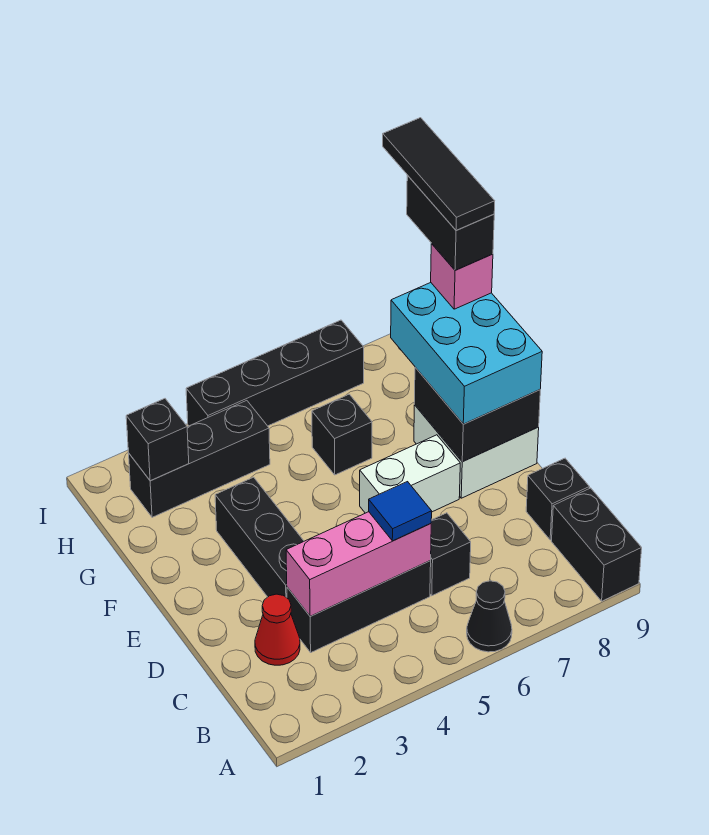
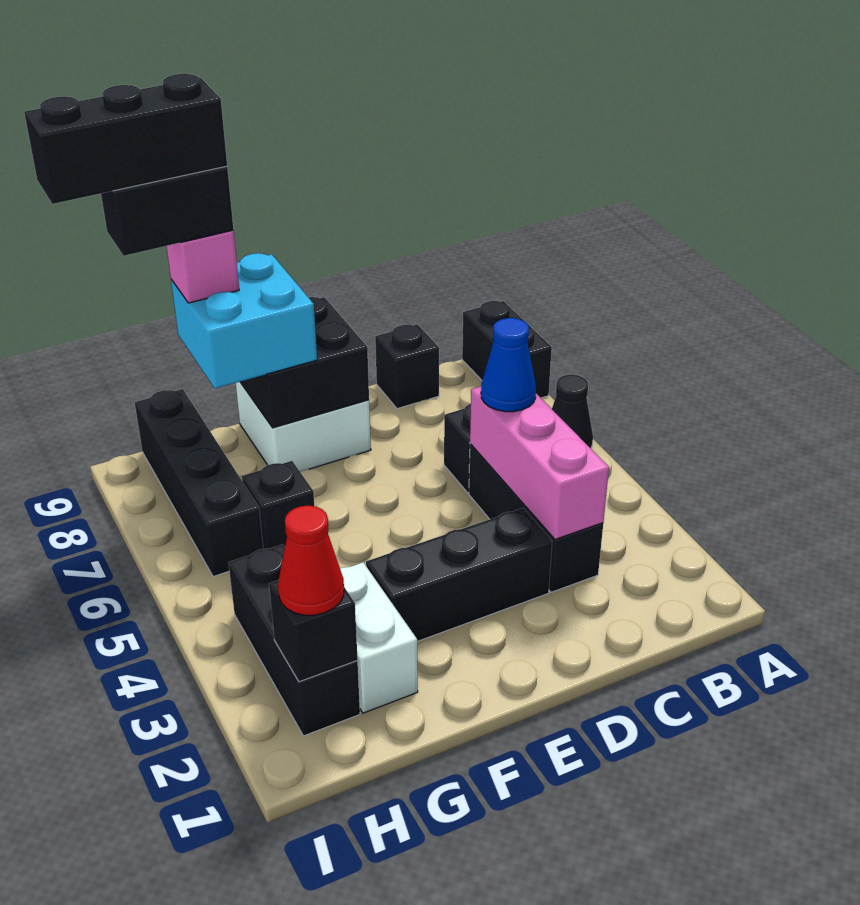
black 1x2 brick [551,488,642,601] -> black 1x2 brick turned to [462,301,552,398]
red 1x1 cone [255,594,300,665] -> red 1x1 cone moved to [278,506,344,615]
blue 1x1 tile [369,482,432,541] -> blue 1x1 cone [481,318,536,412]
white 1x2 brick [360,435,460,513] -> white 1x2 brick moved to [340,562,418,713]
cyan 2x3 brick [391,283,542,424] -> cyan 2x2 brick [171,253,317,388]
black 1x3 tile [383,118,495,231] -> black 1x3 brick [24,74,227,204]
black 1x4 brick [186,320,364,426] -> black 1x4 brick moved to [135,389,263,577]

